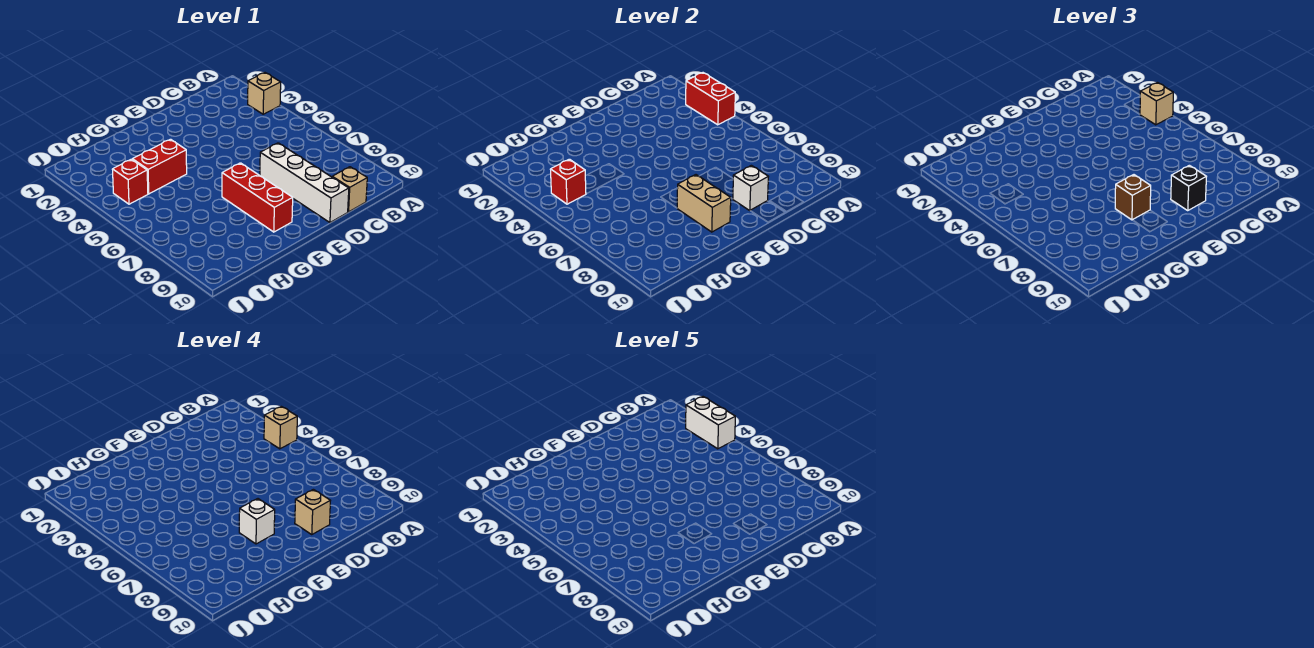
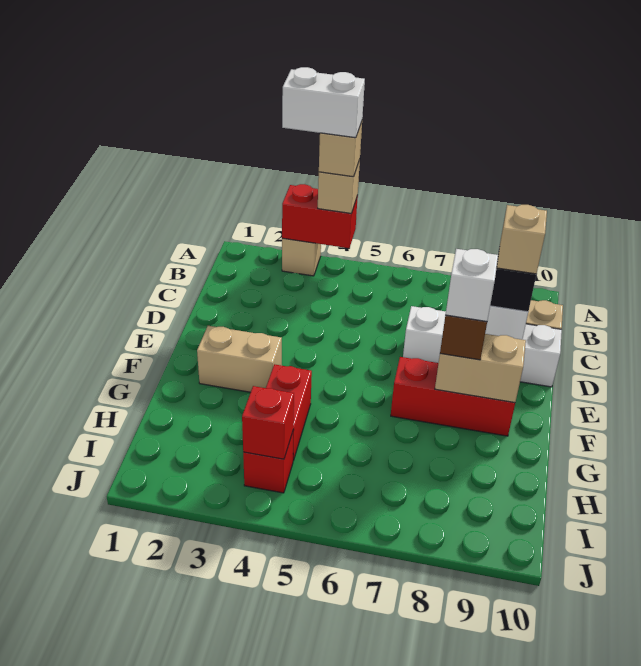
none -> tan 1x2 brick [197,326,282,392]

